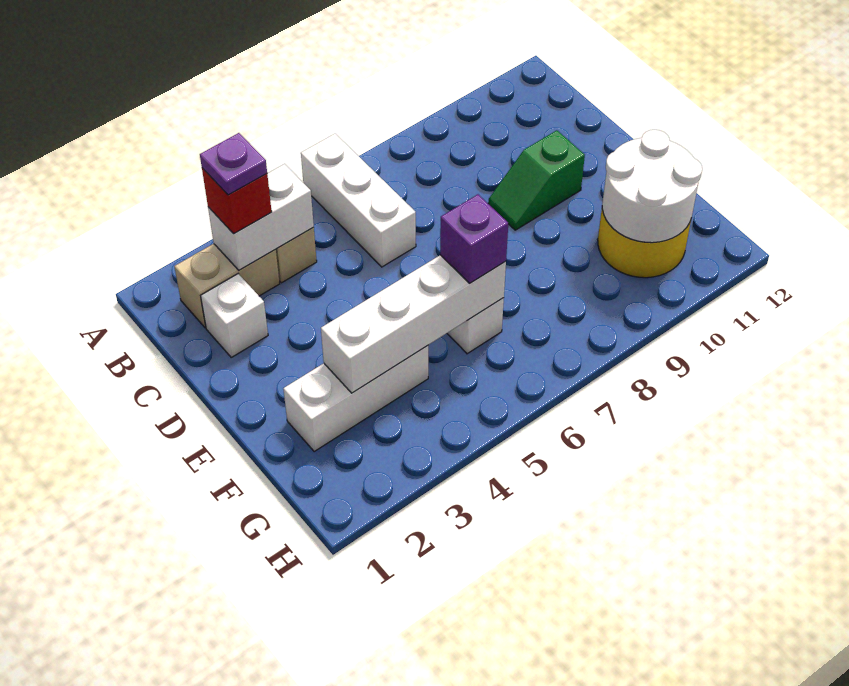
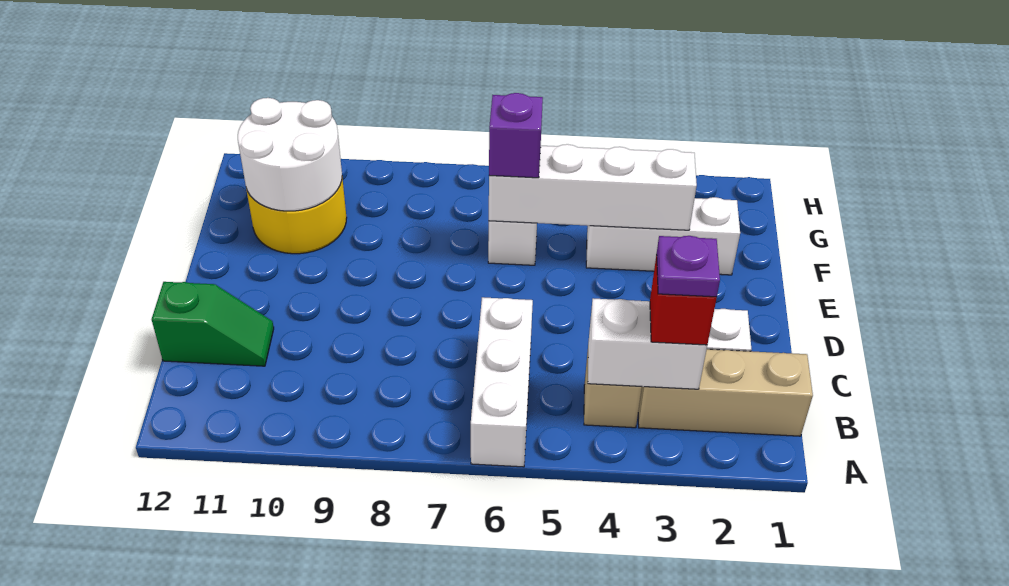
tan 1x2 brick [174,244,280,328] -> tan 1x3 brick [638,349,813,436]
green 1x2 slope [488,130,585,230] -> green 1x2 slope moved to [152,282,274,366]

